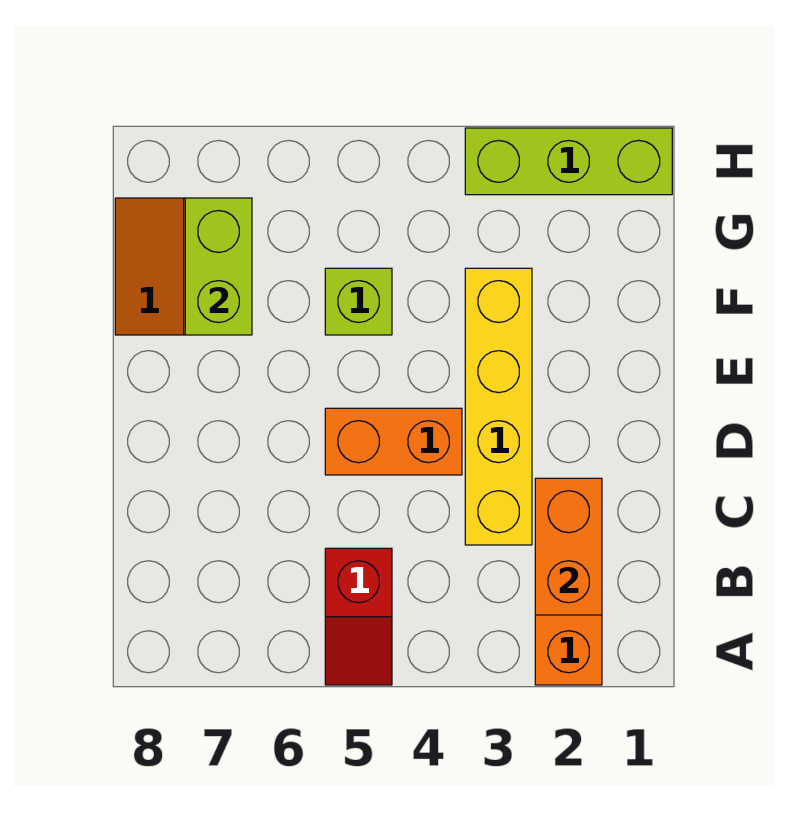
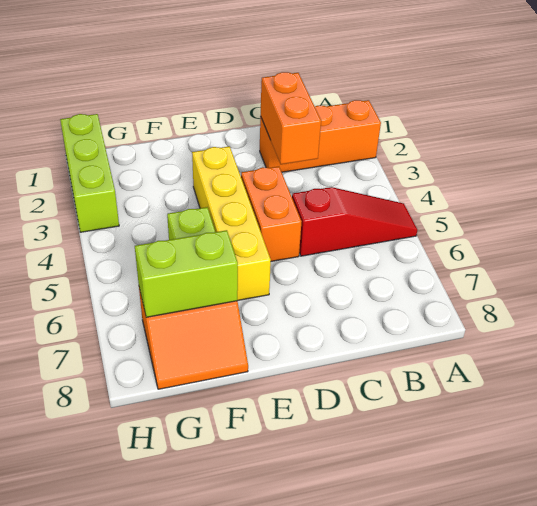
red 1x2 slope [325,548,392,685] -> red 1x3 slope [292,187,417,256]
orange 1x2 brick [535,478,602,615] -> orange 1x2 brick turned to [261,72,321,164]
yellow 1x4 brick [465,268,532,545] -> yellow 1x4 brick turned to [192,146,271,301]

